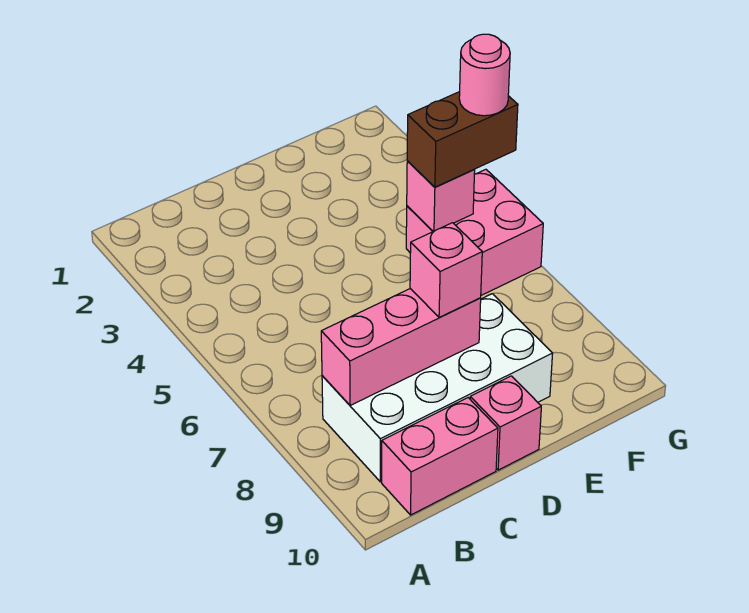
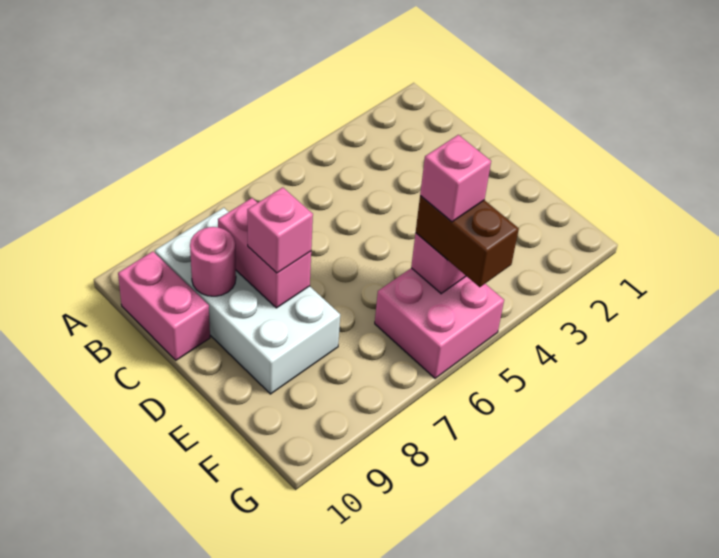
pink 1x3 brick [321,289,481,405] -> pink 1x2 brick [218,198,311,308]
pink 1x1 brick [470,376,541,470] -> pink 1x1 brick moved to [420,135,491,222]
pink 1x1 round brick [459,34,510,116] -> pink 1x1 round brick moved to [190,227,236,296]

